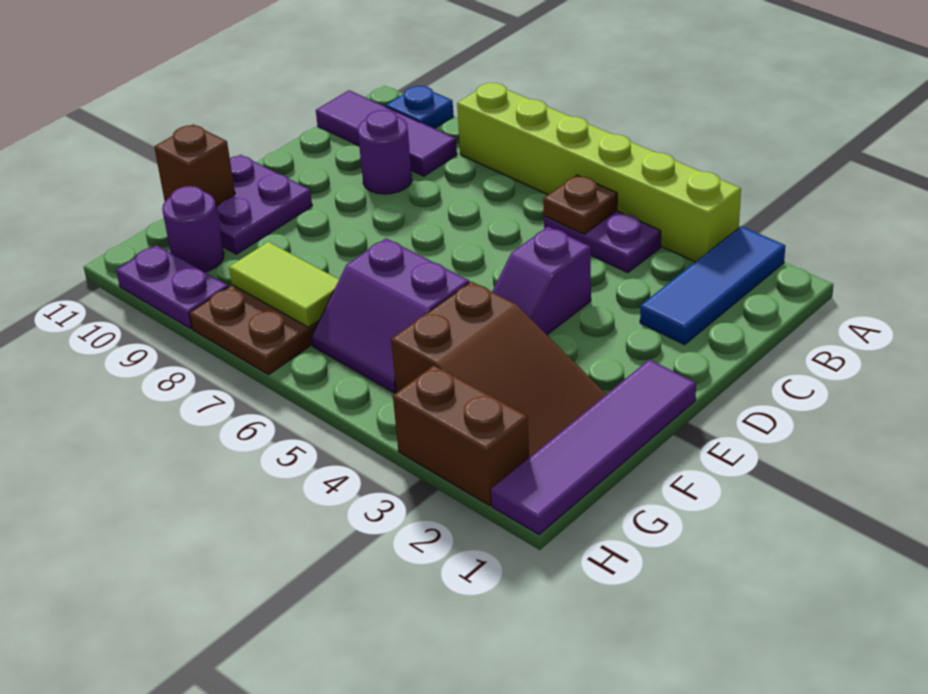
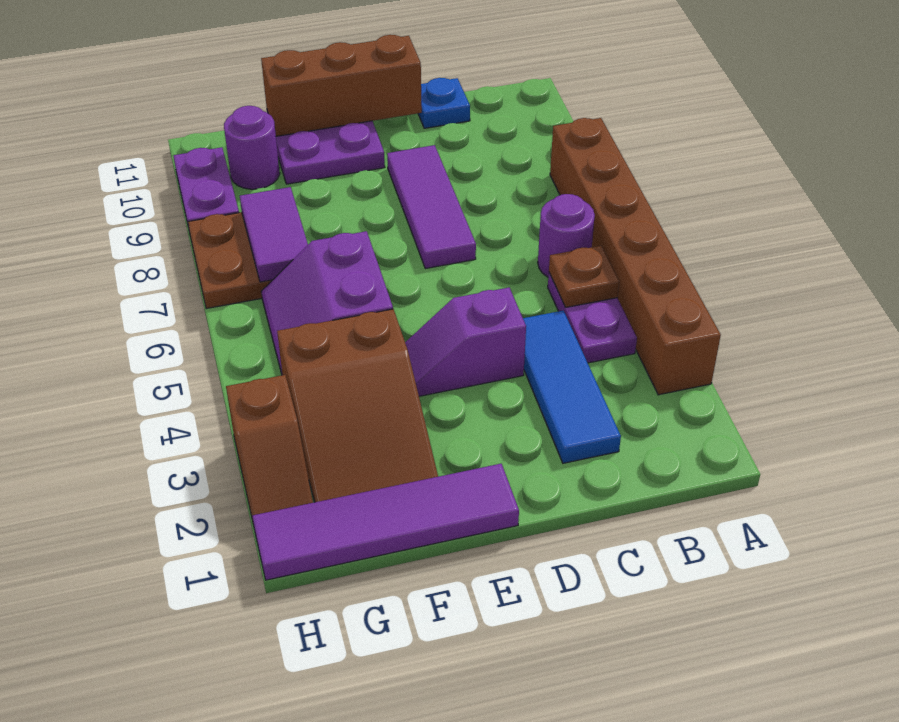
blue 1x3 tile [640,226,785,345] -> blue 1x3 tile turned to [523,311,621,463]
lime 1x6 brick [457,82,741,262] -> brown 1x6 brick [550,118,721,395]
blue 1x1 plate [386,86,454,129] -> blue 1x1 plate moved to [418,78,470,128]
purple 1x3 tile [316,90,457,176] -> purple 1x3 tile moved to [387,145,476,269]
purple 1x1 round brick [358,110,412,194] -> purple 1x1 round brick moved to [538,194,595,277]
brown 1x1 brick [154,124,235,206] -> brown 1x3 brick [261,35,422,136]
lime 1x2 tile [229,242,339,327] -> purple 1x2 tile [240,187,308,282]
brown 1x2 brick [393,365,529,505] -> brown 1x2 slope [226,375,313,525]

